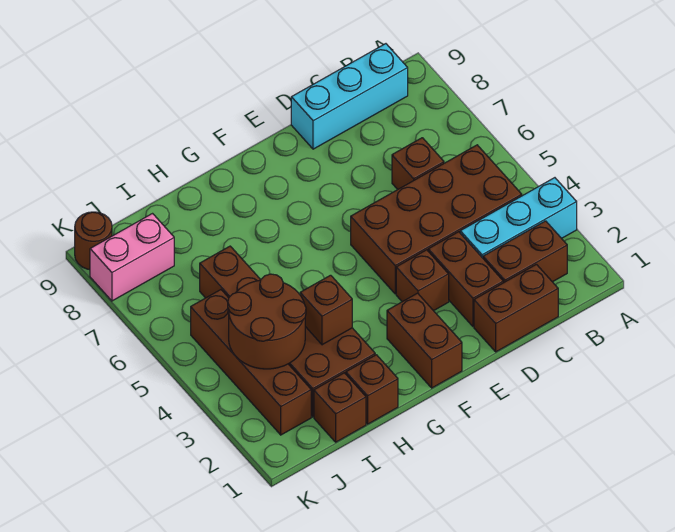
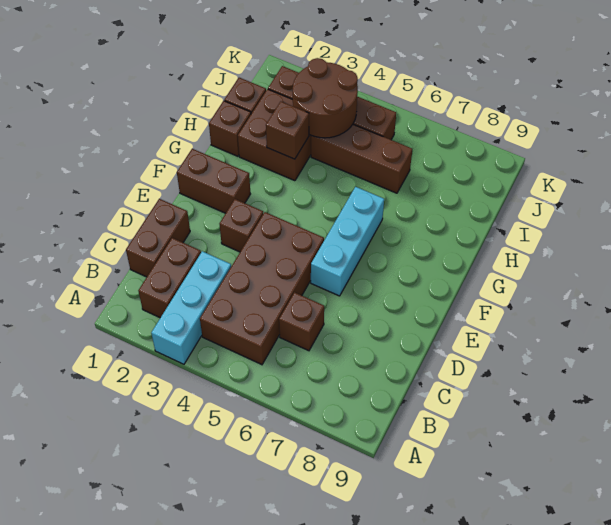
cyan 1x3 brick [291,44,408,149] -> cyan 1x3 brick moved to [311,187,384,296]
brown 1x2 brick [428,232,503,326] -> none
pink 1x2 brick [90,214,174,301] -> none
brown 1x1 round brick [75,212,112,270] -> none

